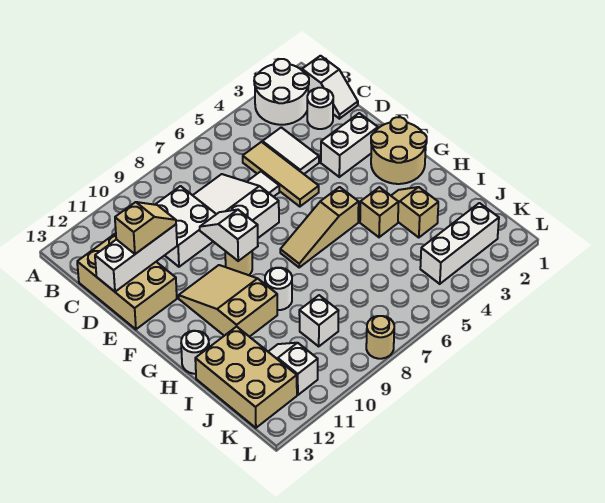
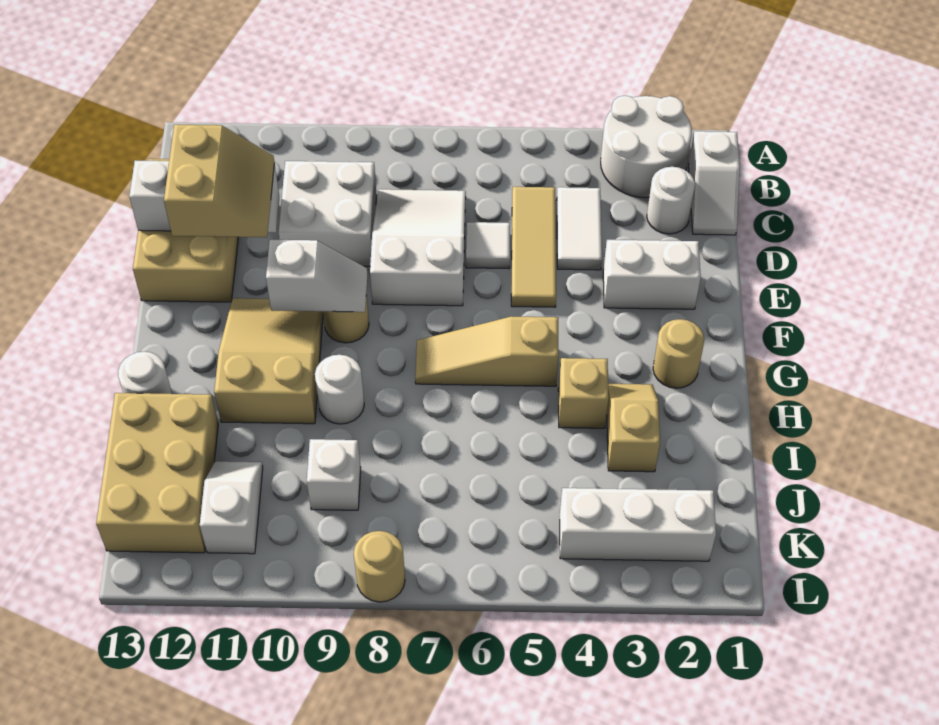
tan 1x2 slope [115,202,176,254] -> tan 2x2 slope [164,125,274,237]
white 1x2 slope [200,210,258,261] -> white 1x2 slope turned to [266,240,367,312]
tan 2x2 round brick [371,117,427,184] -> tan 1x1 round brick [653,319,704,388]

